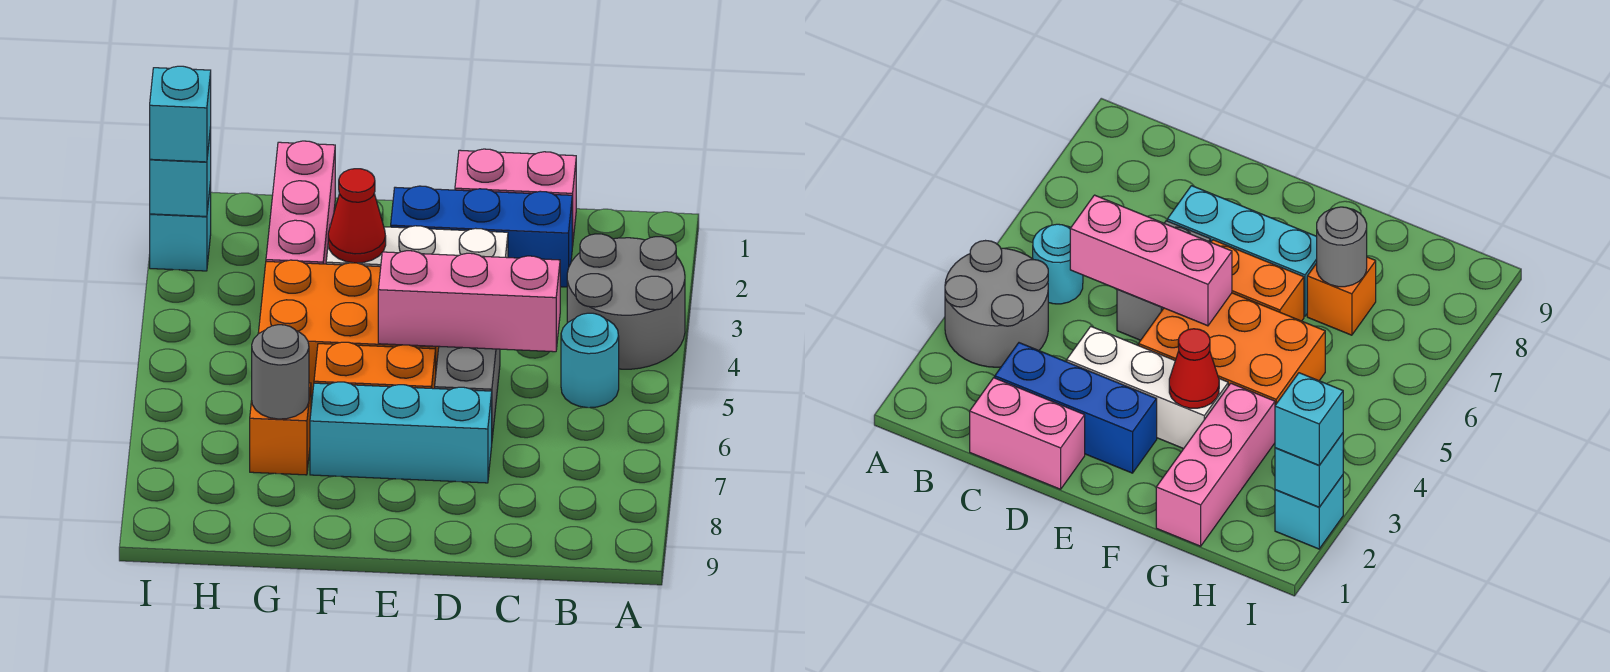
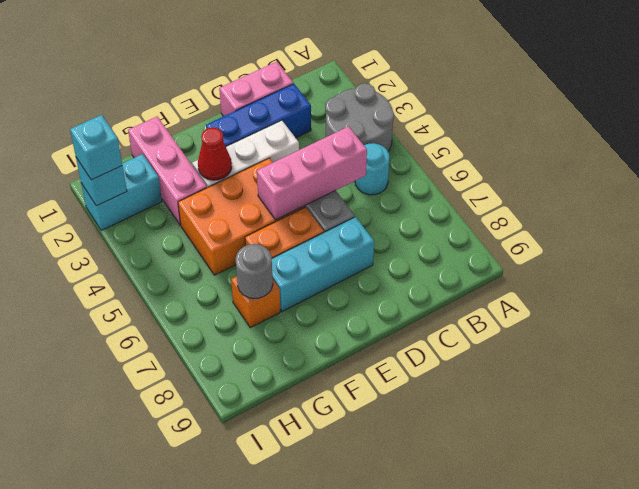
cyan 1x1 brick [150,182,211,271] -> cyan 1x2 brick [81,154,162,231]

